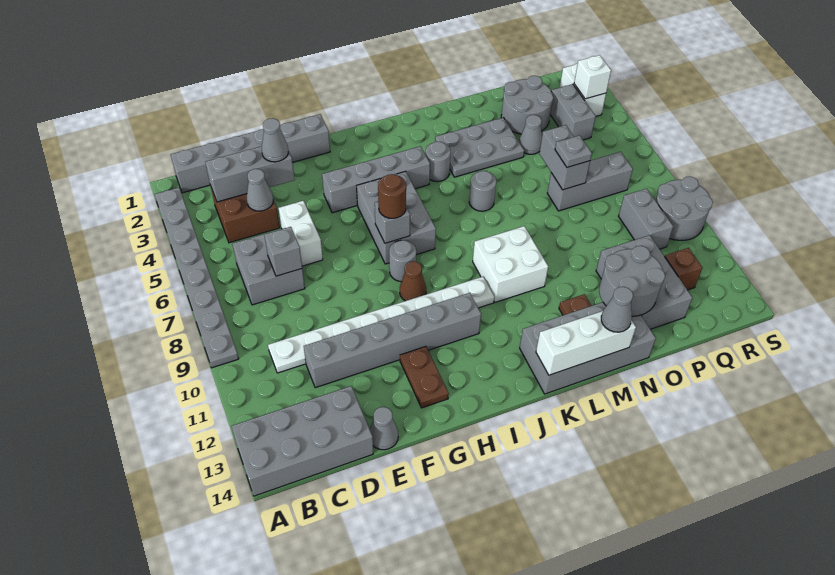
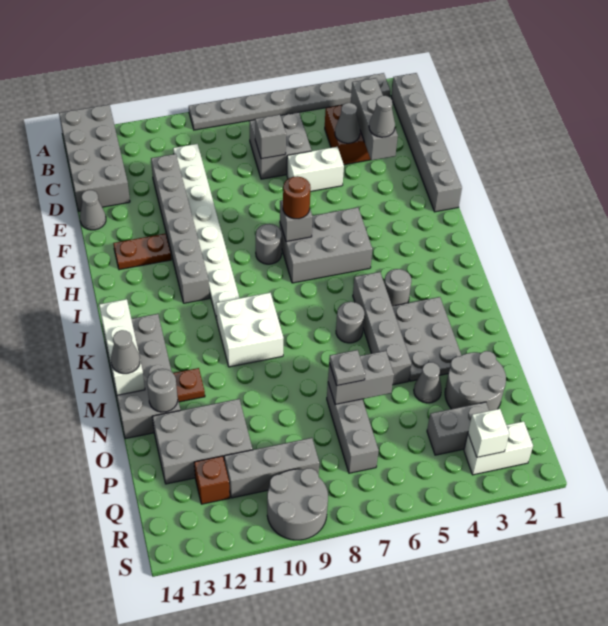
grey 1x4 brick [322,146,430,213] -> grey 1x4 brick moved to [353,272,411,385]
brown 1x1 cone [400,261,426,301] -> none
grey 2x2 round brick [599,246,665,316] -> grey 1x1 round brick [147,369,178,412]
grey 1x2 brick [619,189,673,249] -> grey 1x3 brick [224,438,319,498]

